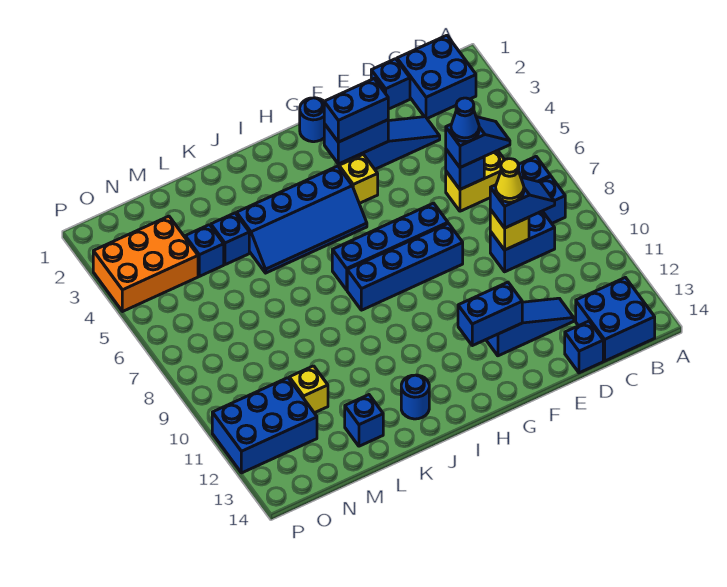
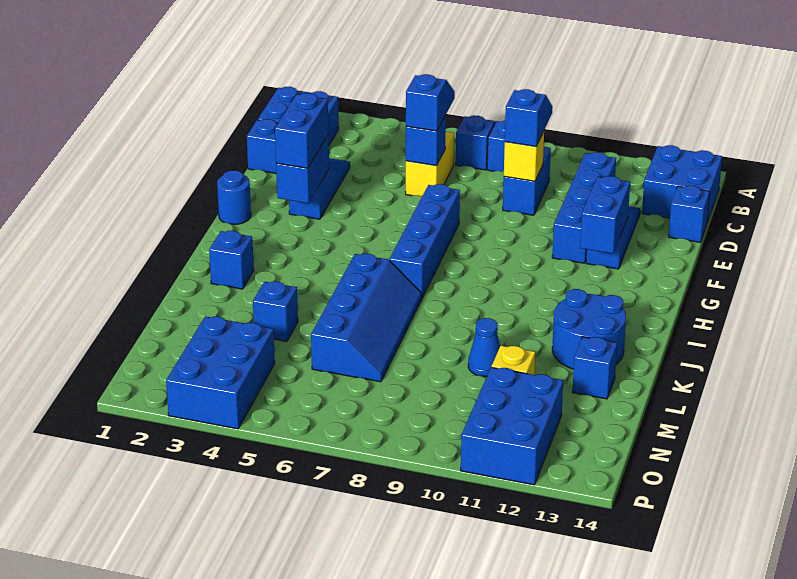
blue 1x1 cone [451,98,479,142] -> blue 1x1 cone moved to [468,318,500,377]
yellow 1x1 cone [496,159,524,202] -> none
blue 1x4 brick [347,223,463,310] -> blue 1x4 brick moved to [552,152,616,263]
yellow 1x1 brick [339,154,378,203] -> none
blue 2x4 slope [236,166,367,273] -> blue 2x4 slope moved to [311,254,422,382]
blue 1x1 round brick [401,375,429,419] -> blue 2x2 round brick [552,289,626,369]
blue 1x1 brick [185,225,224,276] -> blue 1x1 brick moved to [209,231,254,289]
orange 2x3 brick [93,216,198,312] -> blue 2x3 brick [166,316,275,429]

